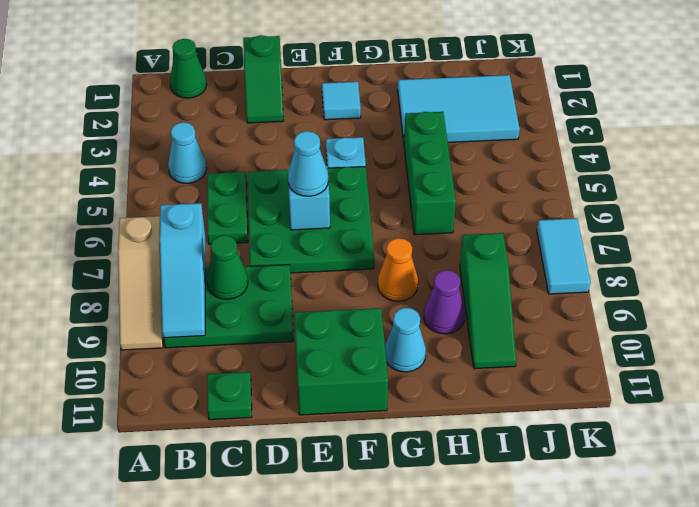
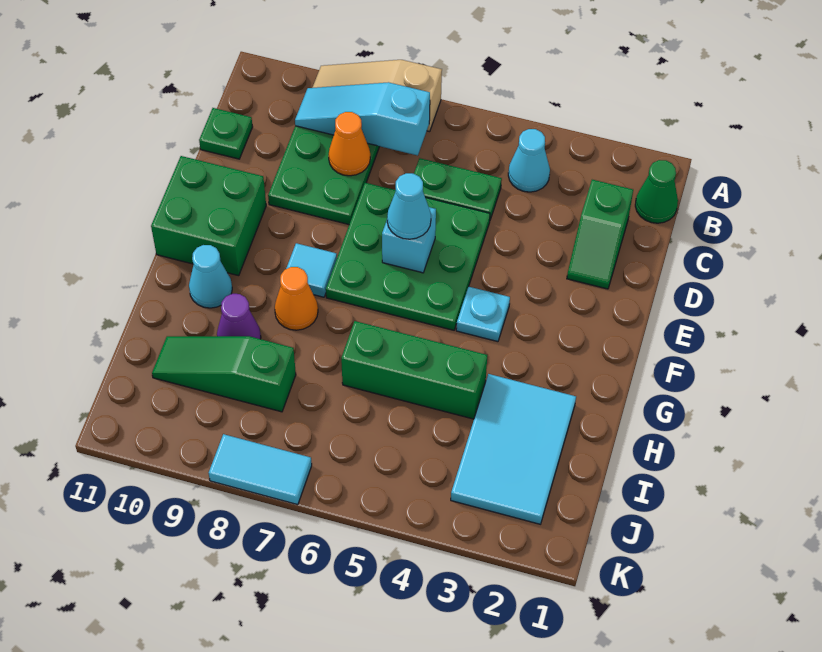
green 1x1 cone [207,235,248,299] -> orange 1x1 cone [329,112,370,176]
green 1x2 slope [243,35,284,123] -> green 1x2 slope turned to [567,180,633,289]
cyan 1x1 tile [322,82,361,120] -> cyan 1x1 tile moved to [286,243,337,297]

